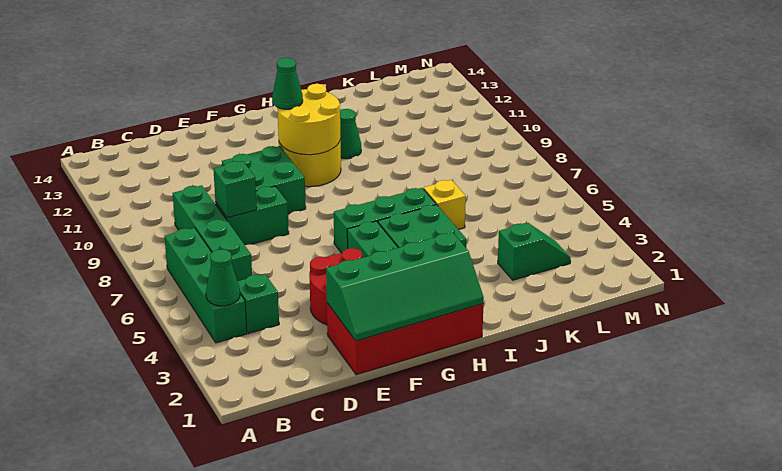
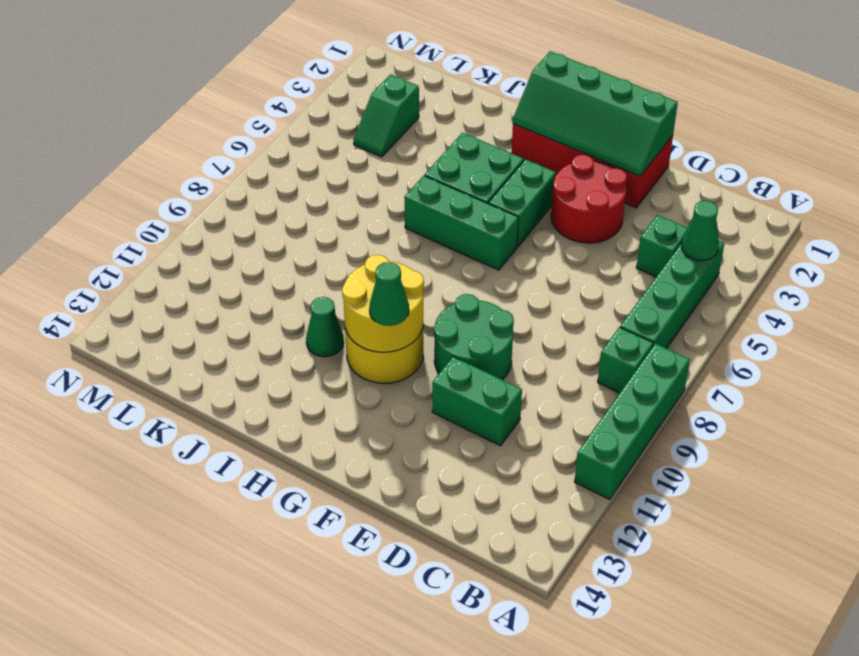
green 1x4 brick [173,185,252,281] -> green 1x4 brick moved to [575,344,690,499]
green 1x2 brick [215,186,289,245] -> green 1x2 brick moved to [432,357,522,446]
green 1x1 brick [213,161,257,218] -> green 1x1 brick moved to [598,327,653,393]
green 2x4 slope [326,233,484,341] -> green 2x4 slope turned to [513,51,678,176]
green 2x2 brick [222,146,306,214] -> green 2x2 round brick [434,294,514,380]
yellow 1x1 brick [424,180,466,230] -> none
green 1x2 slope [498,223,571,280] -> green 1x2 slope turned to [353,74,419,157]

